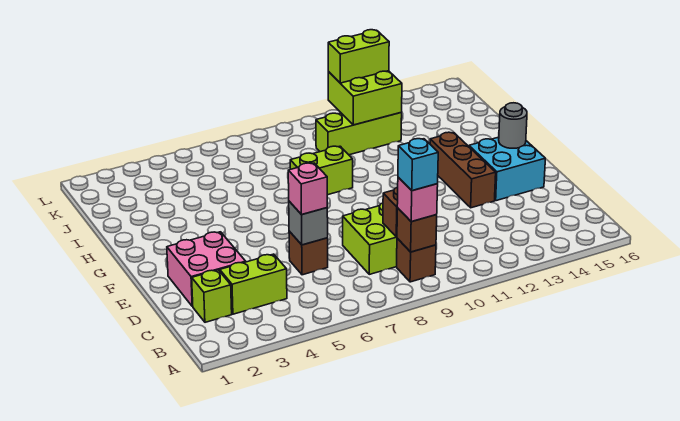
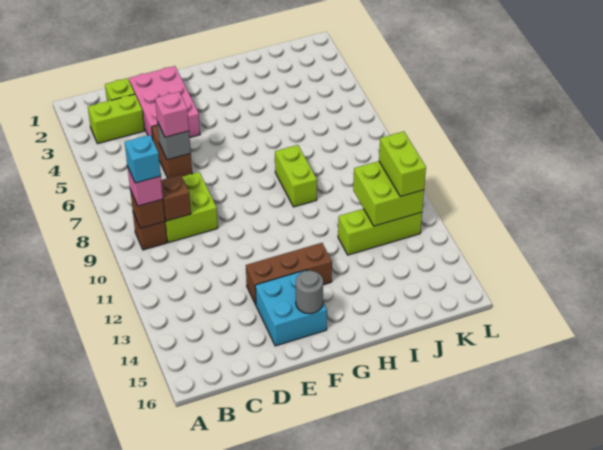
lime 1x2 brick [220,254,287,314] -> lime 1x2 brick turned to [88,94,144,144]
pink 2x2 brick [167,232,246,306] -> pink 2x3 brick [129,66,200,139]
brown 1x1 brick [289,231,328,275] -> brown 1x2 brick [152,125,192,178]
lime 1x3 brick [316,113,402,155] -> lime 1x3 brick turned to [338,209,422,255]

